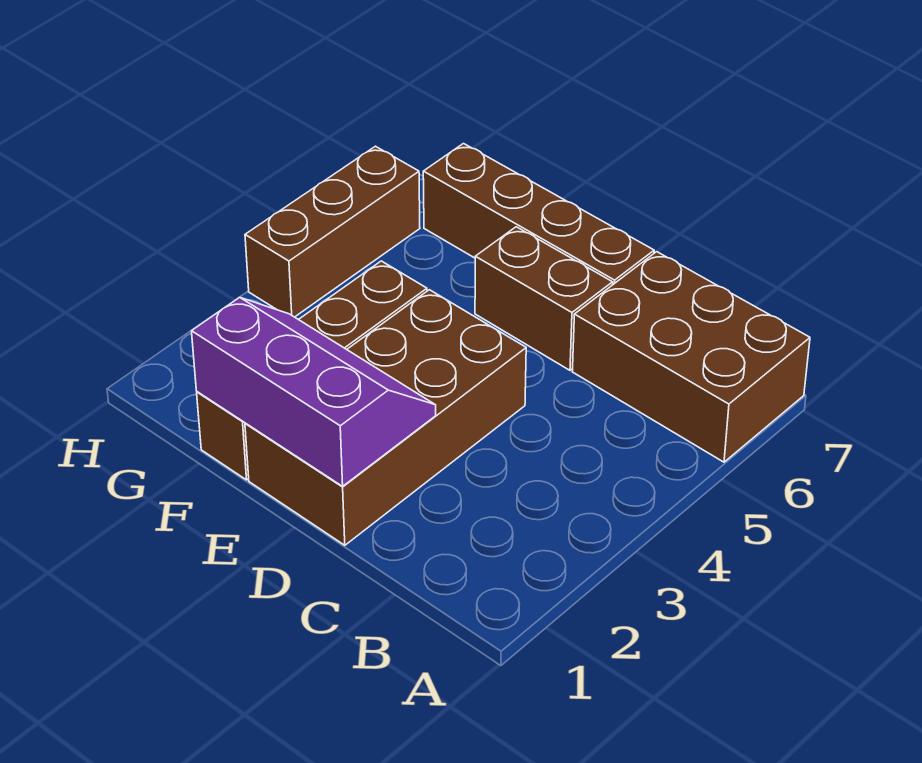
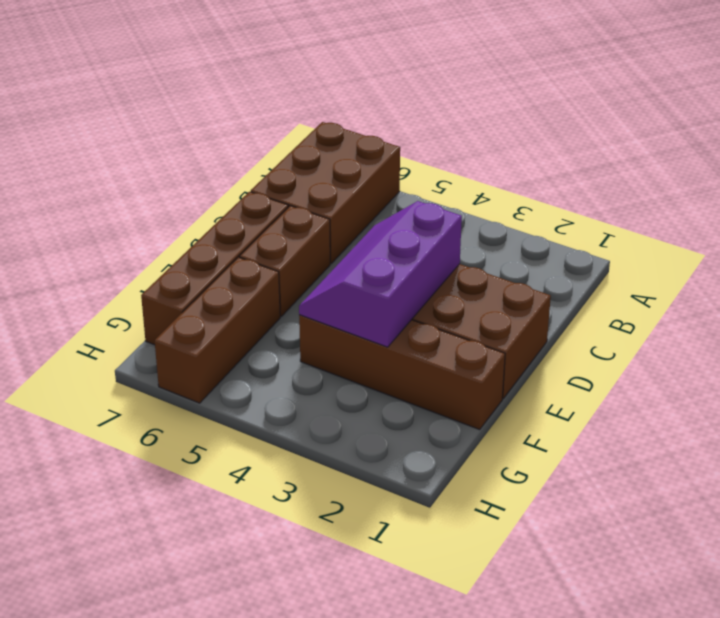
purple 2x3 slope [192,297,436,486] -> purple 2x3 slope moved to [299,201,462,347]
brown 1x3 brick [245,146,420,317] -> brown 1x3 brick turned to [155,257,280,403]

